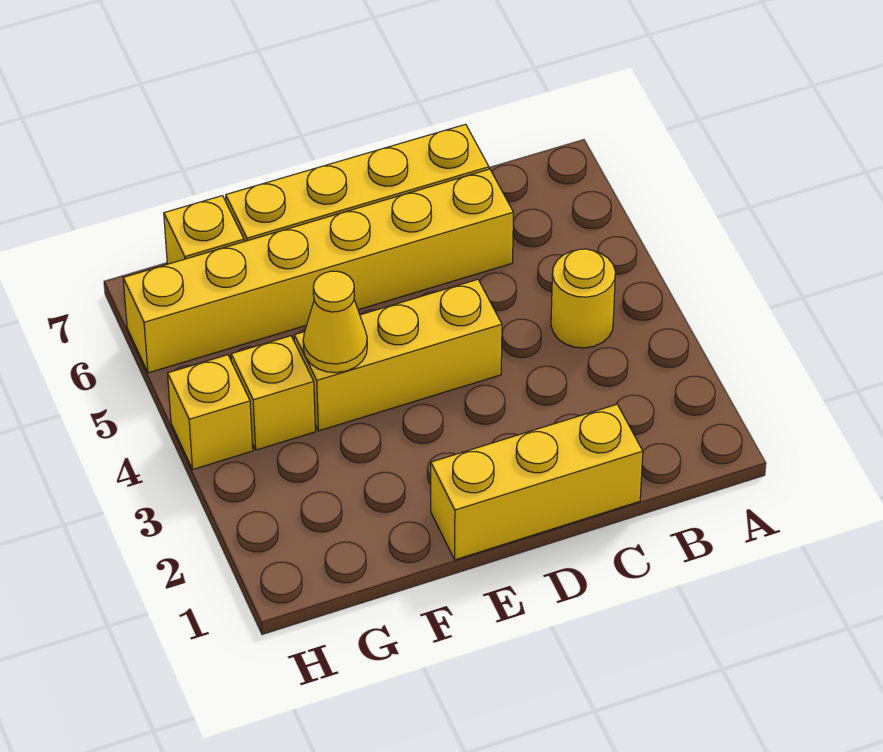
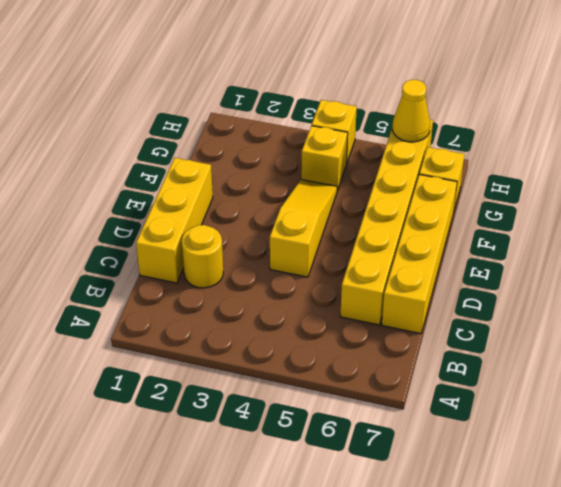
yellow 1x1 round brick [551,249,615,348] -> yellow 1x1 round brick moved to [182,225,223,288]
yellow 1x3 brick [294,279,502,431] -> yellow 1x3 slope [270,180,337,277]
yellow 1x1 cone [303,271,367,373] -> yellow 1x1 cone moved to [392,80,430,142]

